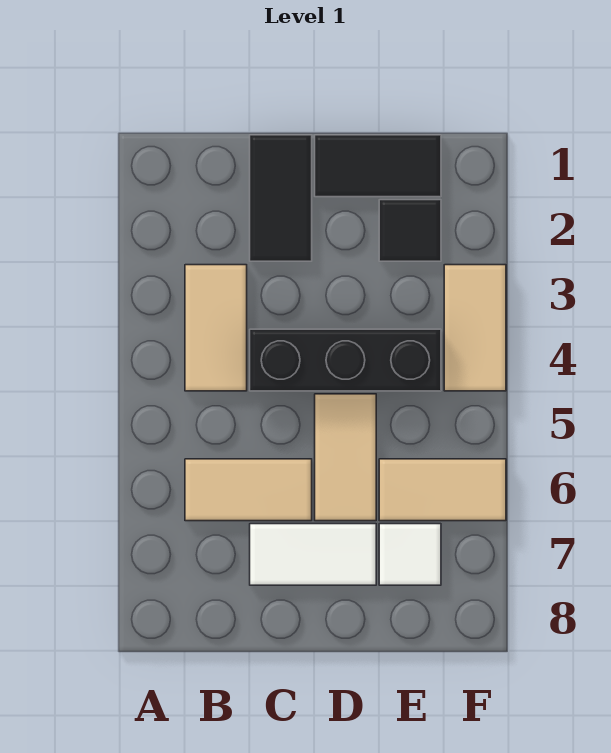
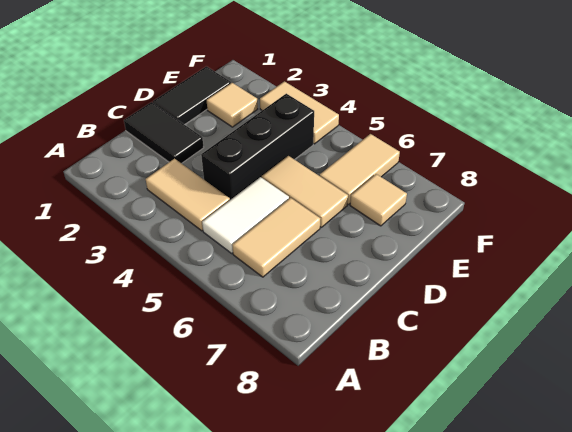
white 1x2 tile [250,524,376,585] -> white 1x2 tile moved to [202,177,289,253]
black 1x1 tile [379,200,441,261] -> tan 1x1 tile [207,83,258,127]
white 1x1 tile [379,524,441,585] -> tan 1x1 tile [350,174,407,226]

